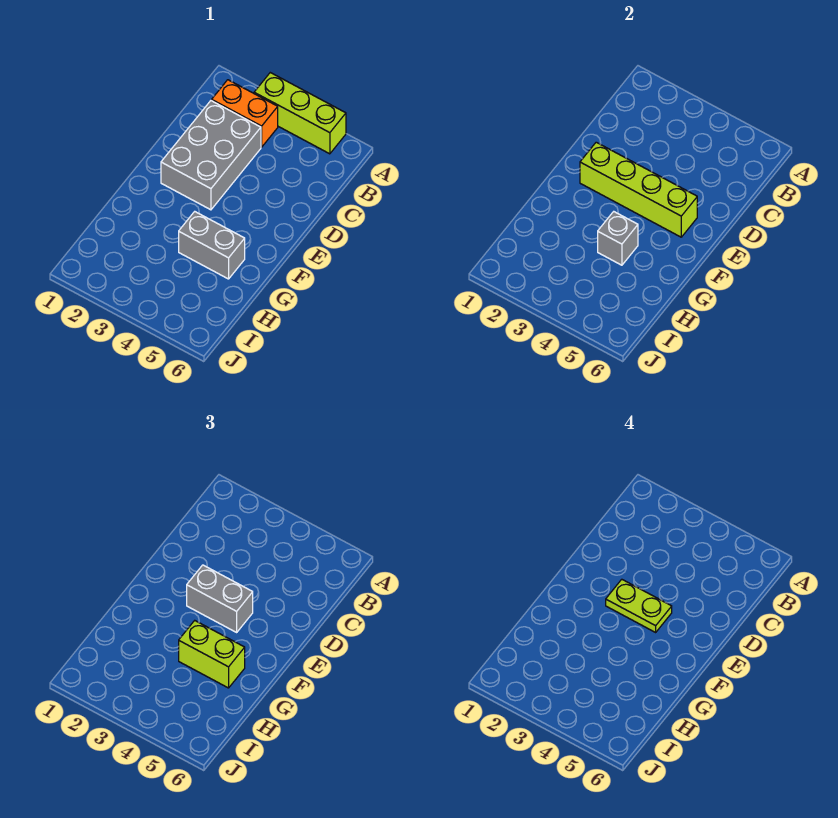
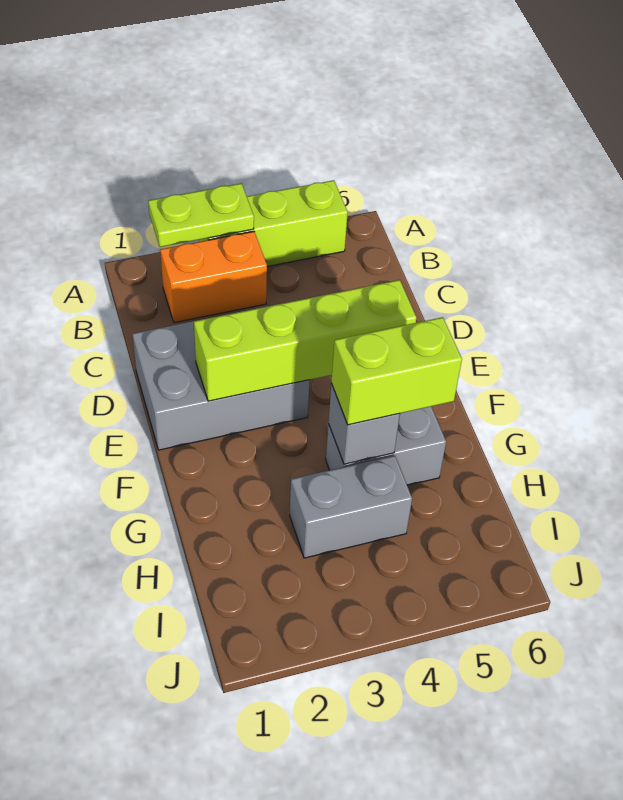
grey 2x3 brick [161,101,261,210] -> grey 2x3 brick turned to [132,313,310,450]
grey 1x2 brick [187,565,253,632] -> grey 1x2 brick moved to [290,456,412,558]
lime 1x2 plate [606,579,672,632] -> lime 1x2 plate moved to [148,183,254,247]

